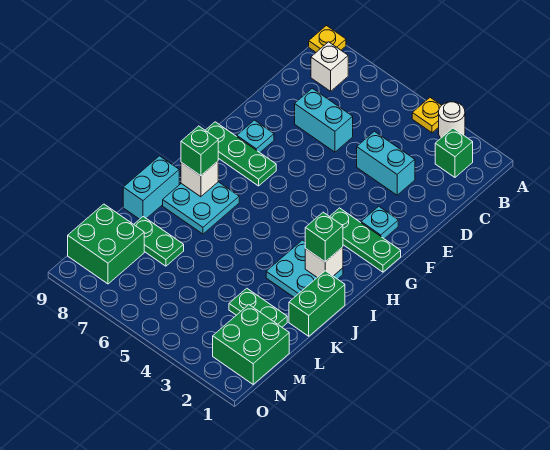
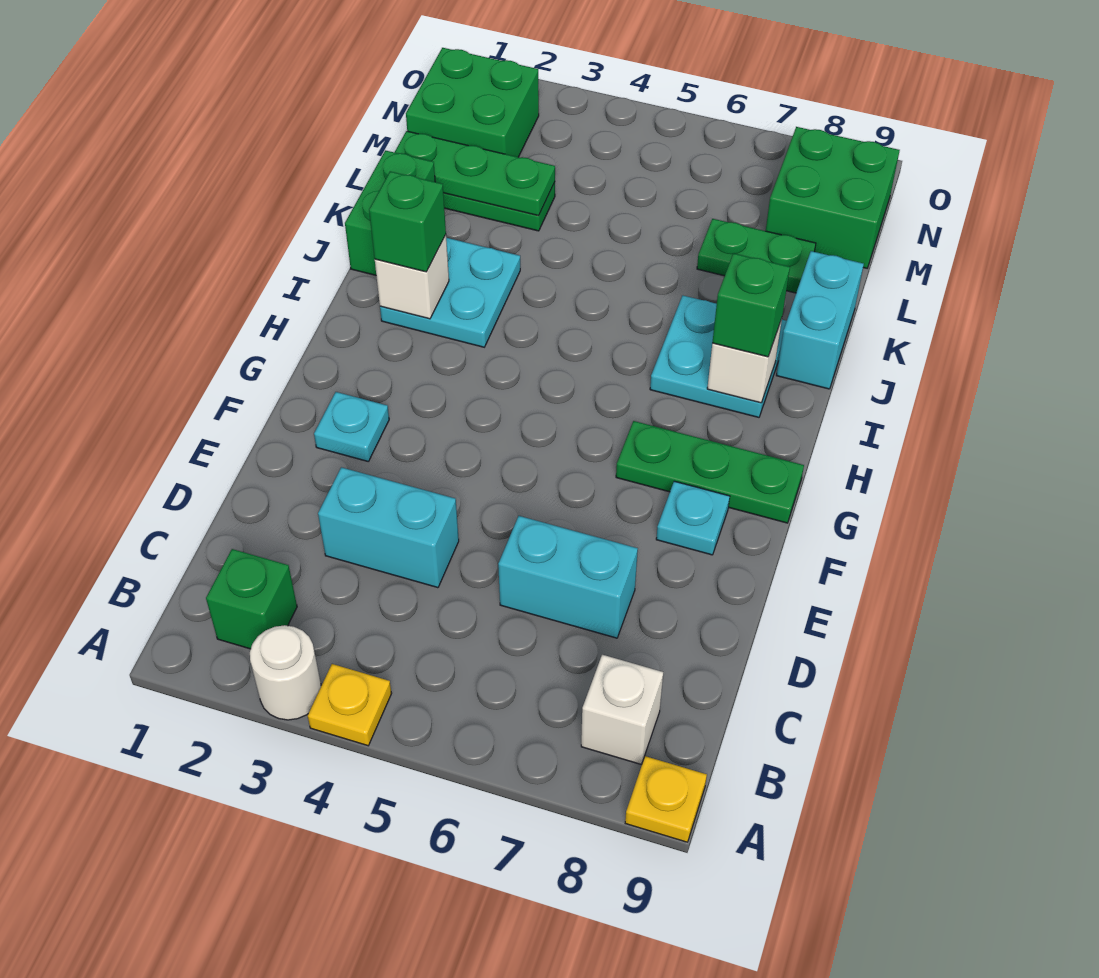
green 1x3 plate [330,208,401,272] -> green 1x3 plate moved to [395,131,555,216]

